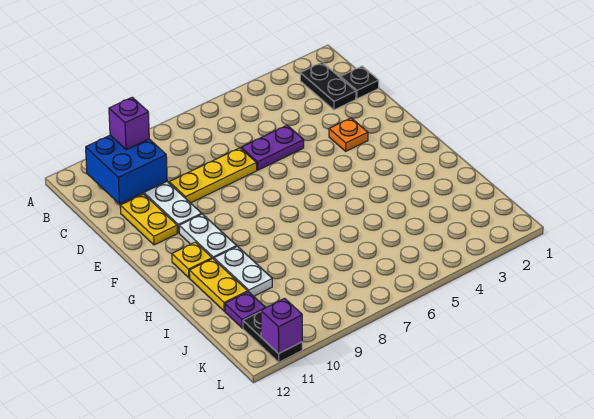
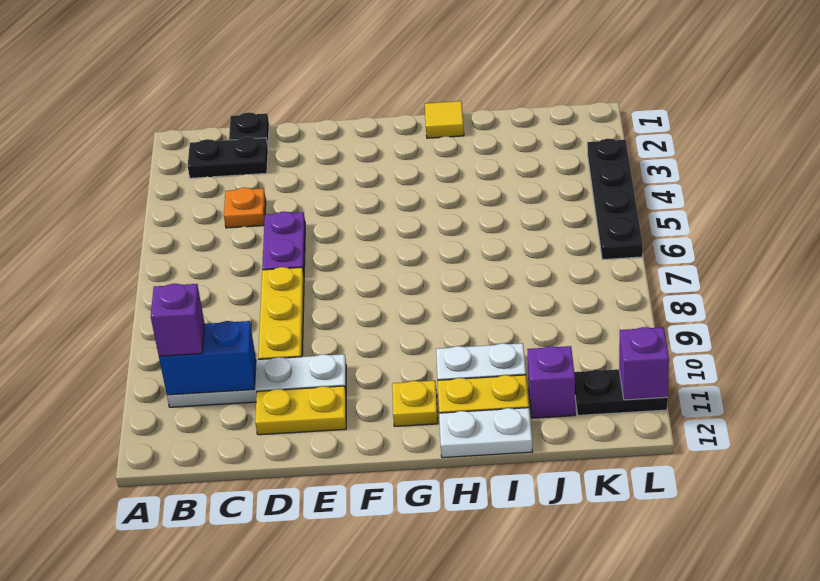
blue 2x2 brick [86,135,167,204] -> blue 1x2 brick [159,321,256,395]
orange 1x1 plate [329,118,368,151] -> orange 1x1 plate moved to [224,188,266,228]
white 1x2 plate [179,214,237,259] -> white 1x2 plate moved to [439,408,532,458]
none -> yellow 1x1 tile [425,101,464,138]
purple 1x1 plate [225,292,266,328] -> purple 1x1 brick [527,346,575,418]
none -> black 1x4 plate [587,139,643,260]

